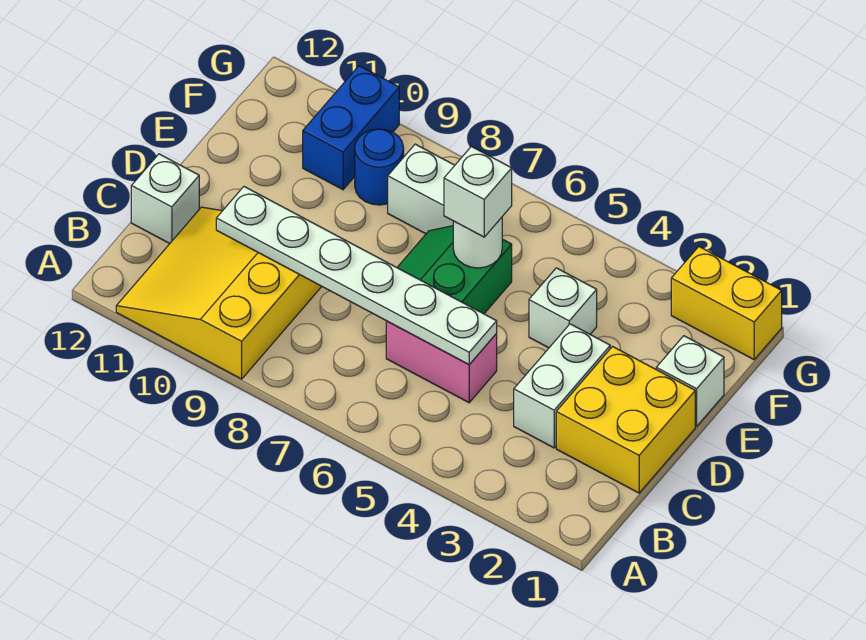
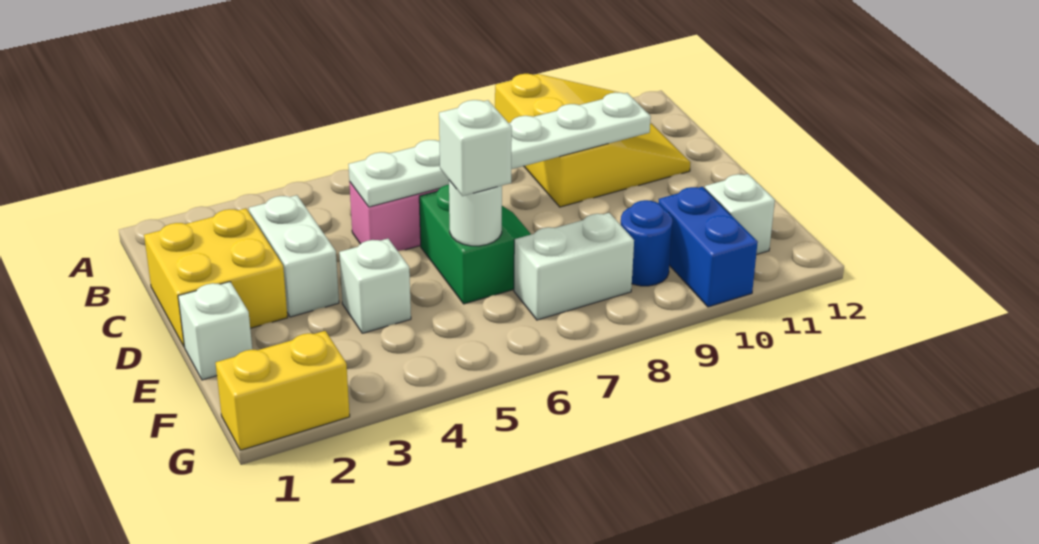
white 1x1 brick [131,154,199,243] -> white 1x1 brick moved to [705,174,775,255]

